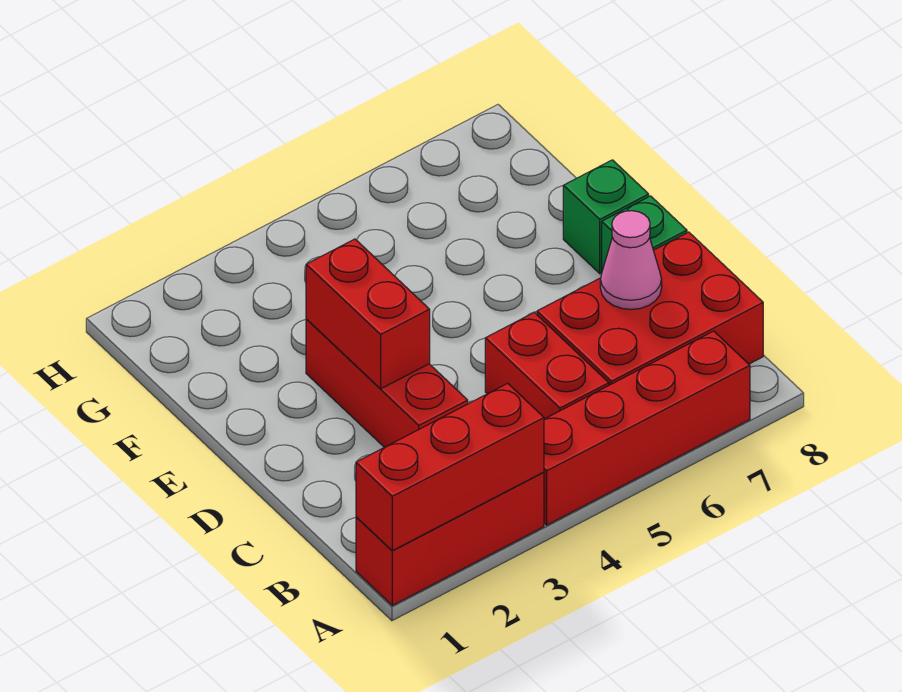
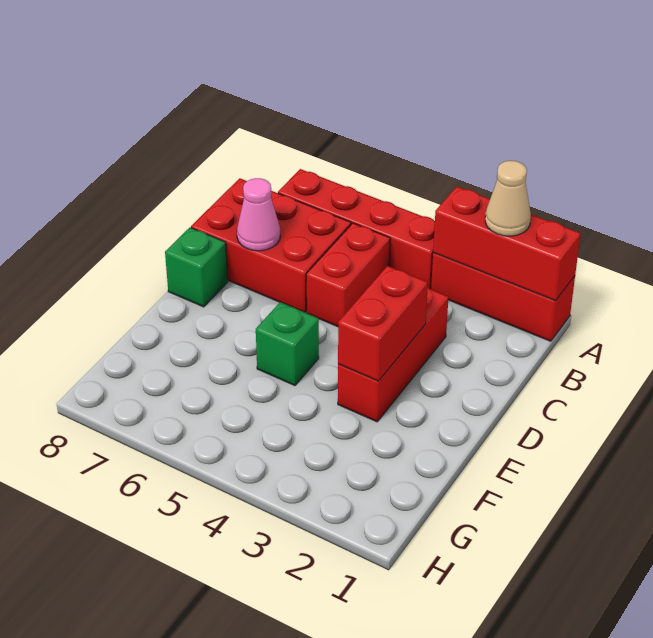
none -> tan 1x1 cone [485,161,531,236]
green 1x1 brick [563,160,649,274] -> green 1x1 brick moved to [256,302,319,386]

